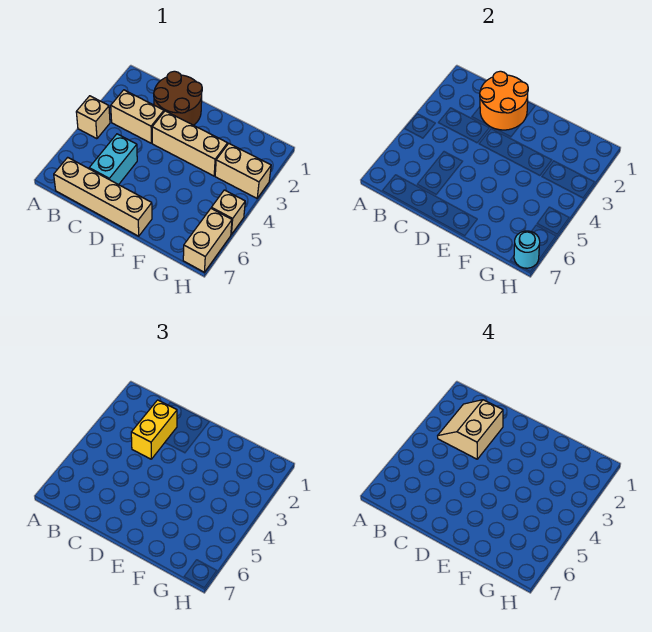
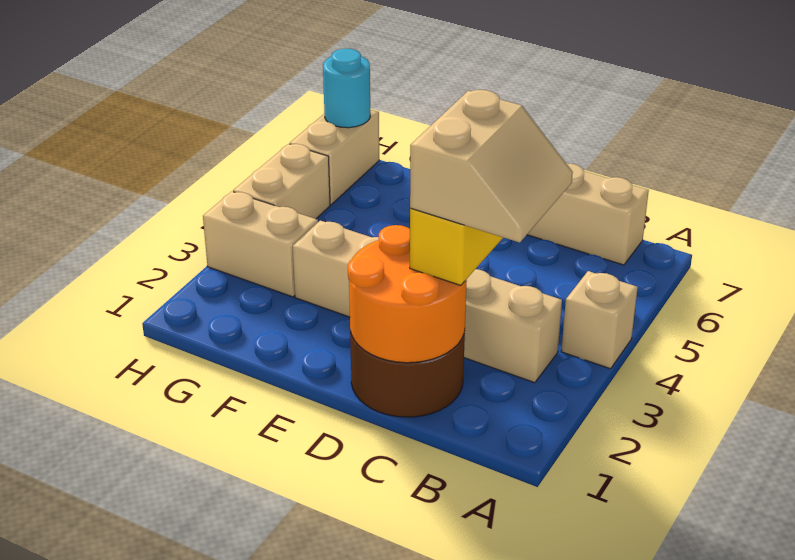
cyan 1x2 brick [89,134,137,185] -> none
tan 1x1 brick [211,190,245,235] -> tan 1x2 brick [233,144,330,219]

